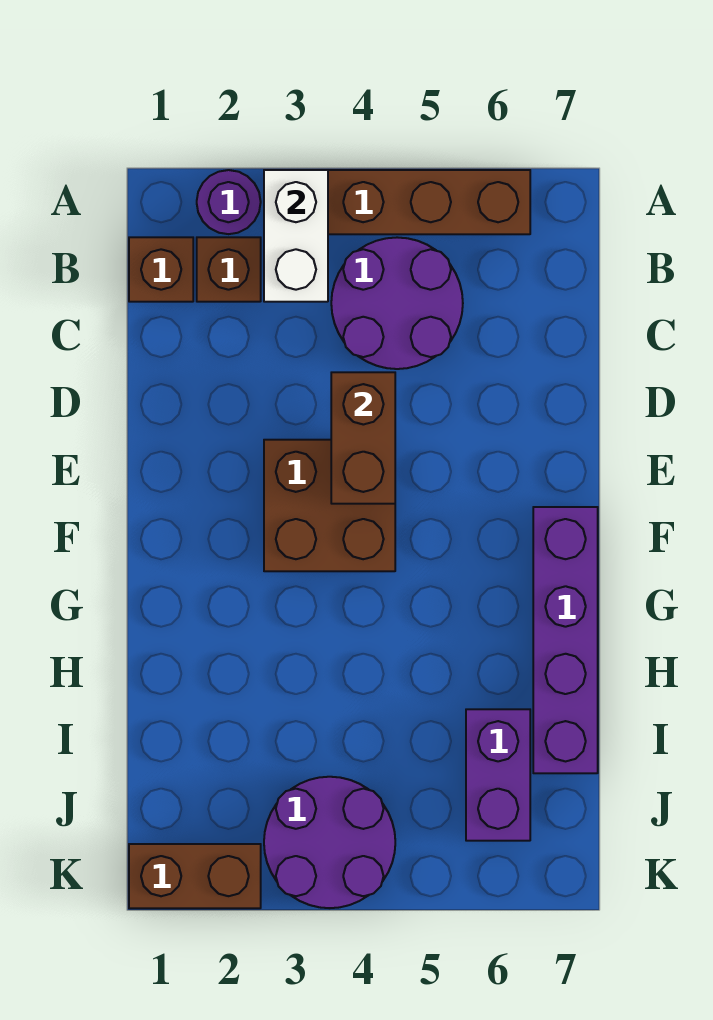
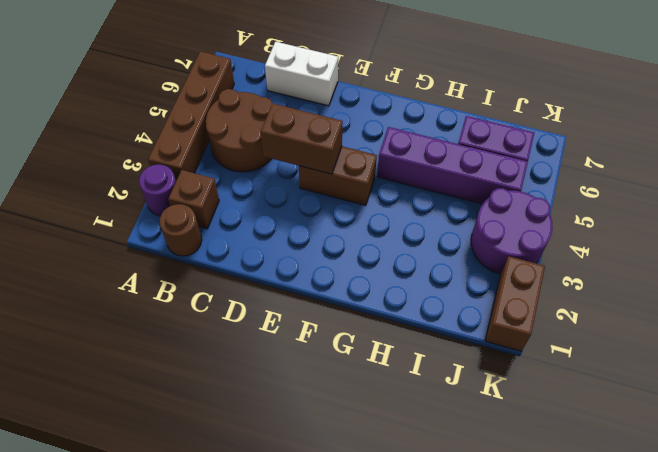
white 1x2 brick [264,170,328,302] -> white 1x2 brick moved to [265,42,338,106]
brown 1x1 brick [129,237,193,302] -> brown 1x1 round brick [159,204,202,256]
purple 2x2 round brick [331,237,463,369] -> brown 2x2 round brick [206,89,272,172]
brown 2x2 brick [264,440,395,571] -> brown 1x2 brick [299,146,377,205]
purple 1x4 brick [533,507,598,773] -> purple 1x4 brick moved to [377,127,528,204]

